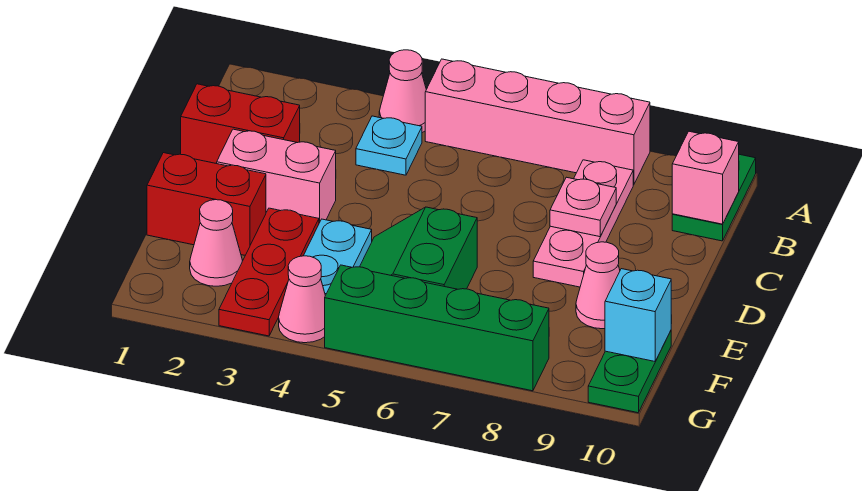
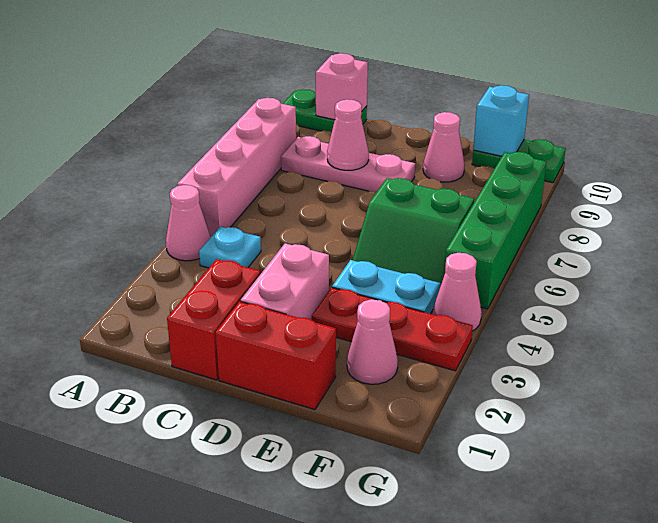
pink 1x1 plate [550,177,616,237] -> pink 1x1 cone [327,99,369,170]
red 1x2 brick [147,153,266,255] -> red 1x2 brick turned to [216,302,336,410]

